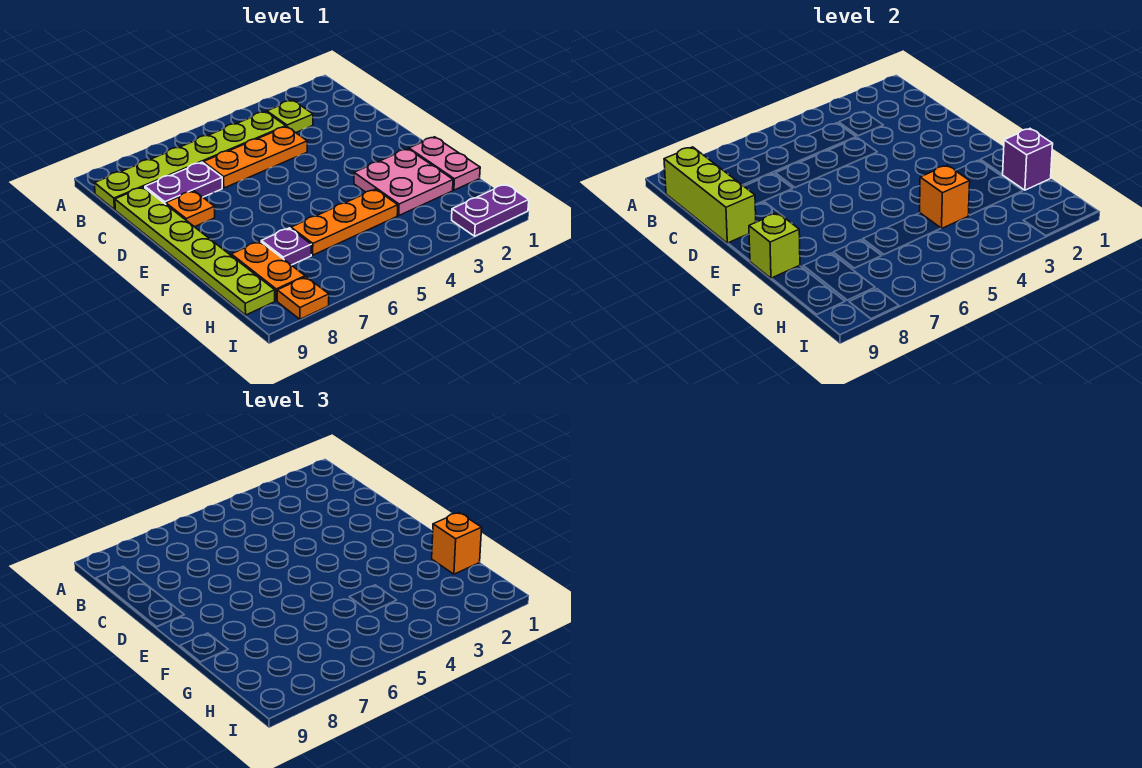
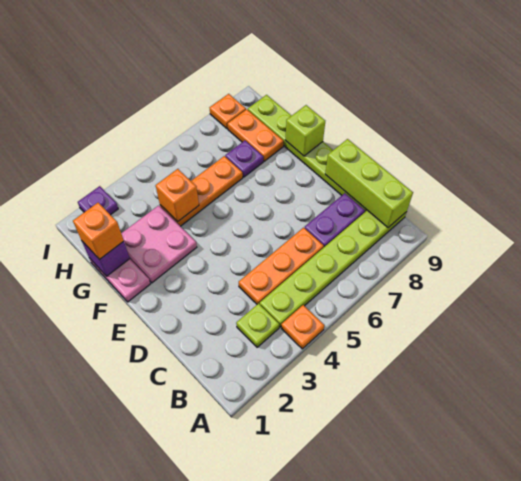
orange 1x1 plate [166,191,215,227] -> orange 1x1 plate moved to [281,305,324,349]
purple 1x2 plate [452,184,529,236] -> purple 1x1 plate [78,186,118,215]

